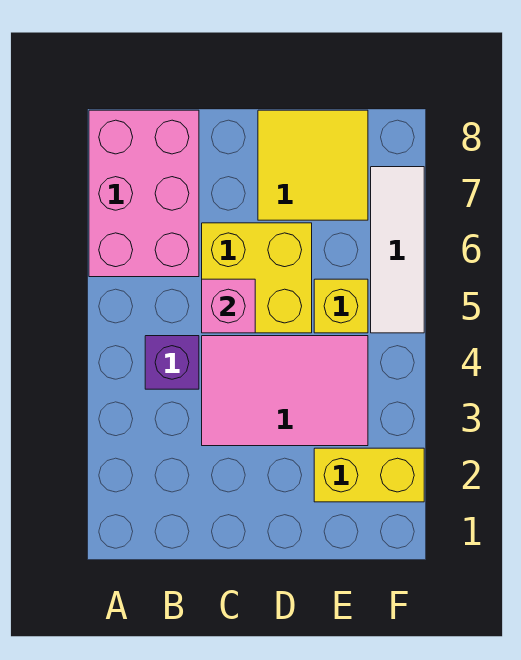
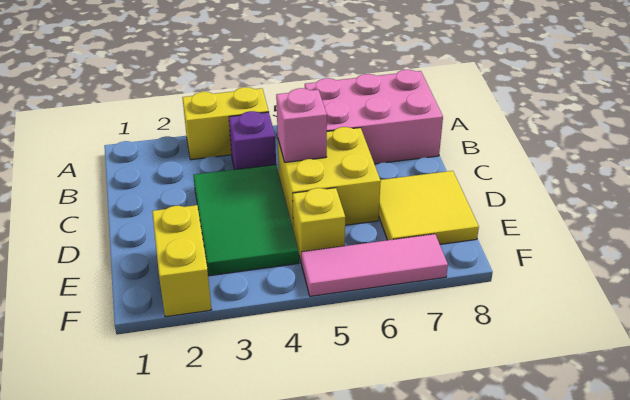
none -> yellow 1x2 brick [182,87,269,160]
pink 2x3 tile [202,336,368,446] -> green 2x3 tile [193,165,299,276]
white 1x3 tile [371,167,424,333] -> pink 1x3 tile [301,234,448,296]

